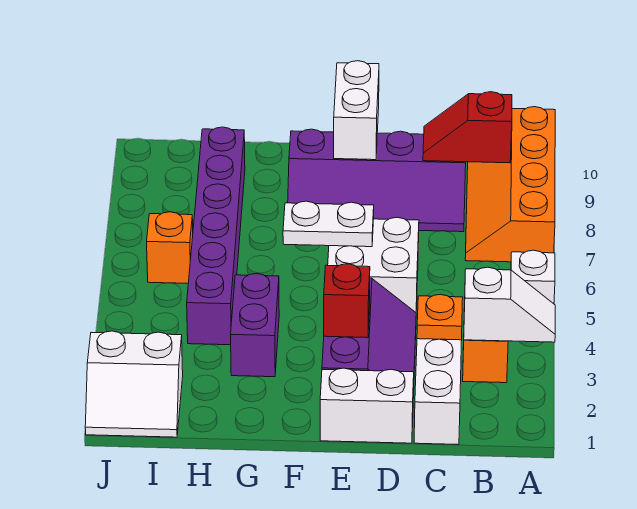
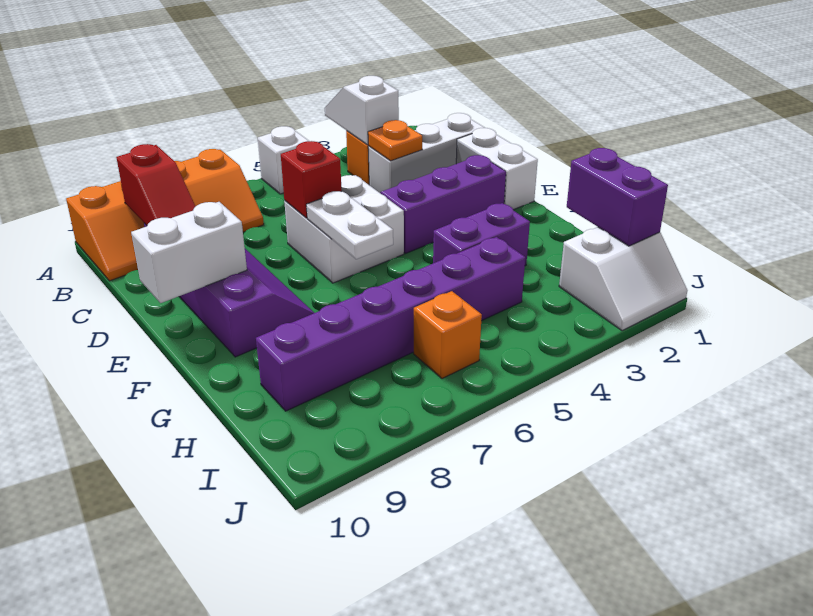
red 1x1 brick [324,264,370,338] -> red 1x1 brick moved to [281,141,342,218]
none -> purple 1x2 brick [567,148,668,246]
white 2x2 slope [85,331,183,437] -> white 2x2 slope turned to [559,227,687,331]

